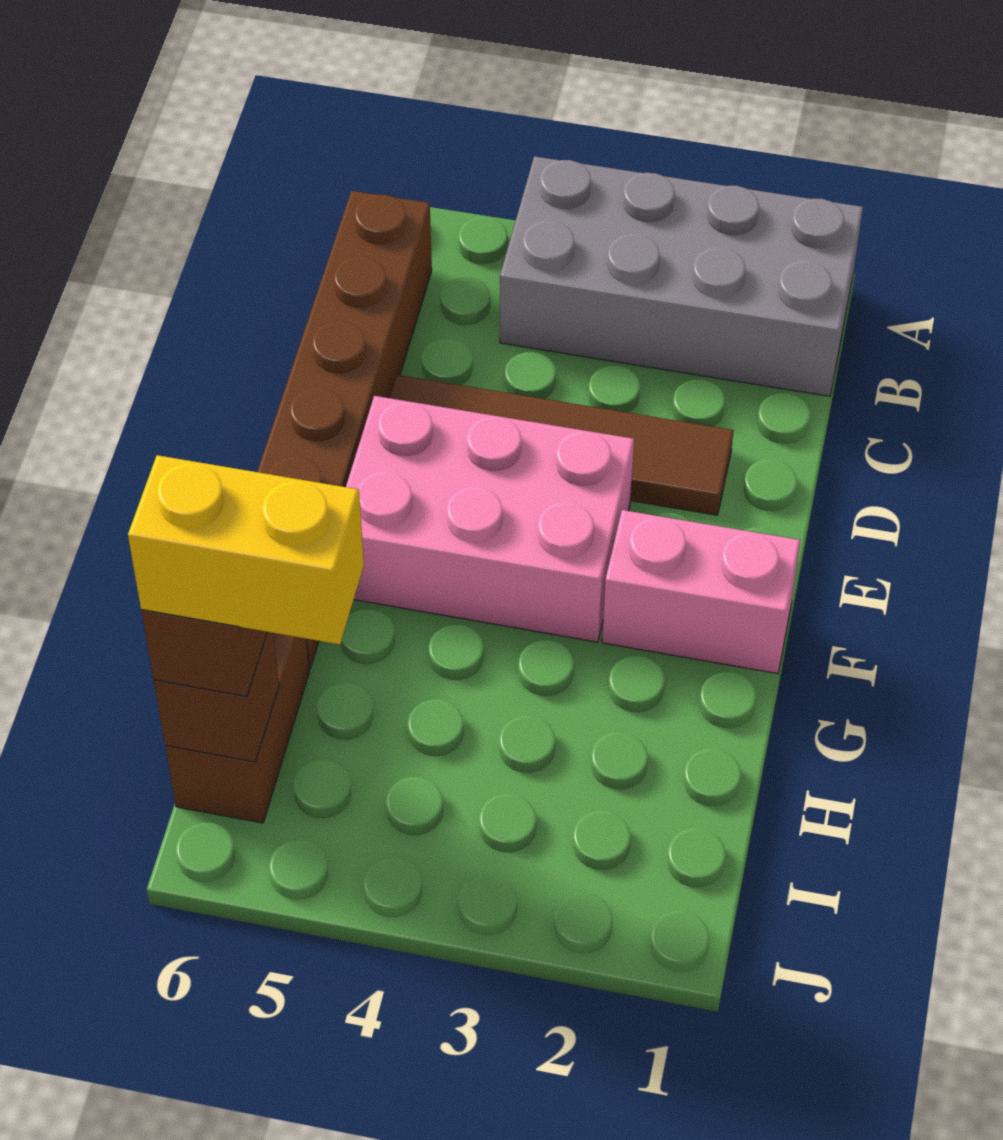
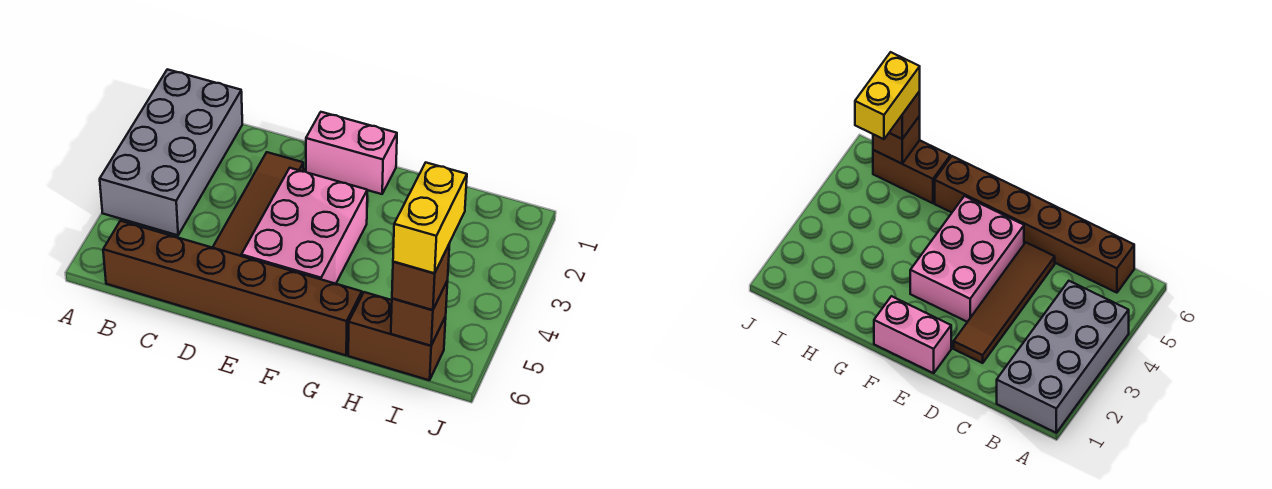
pink 1x2 brick [602,510,800,674] -> pink 1x2 brick turned to [306,112,397,194]

